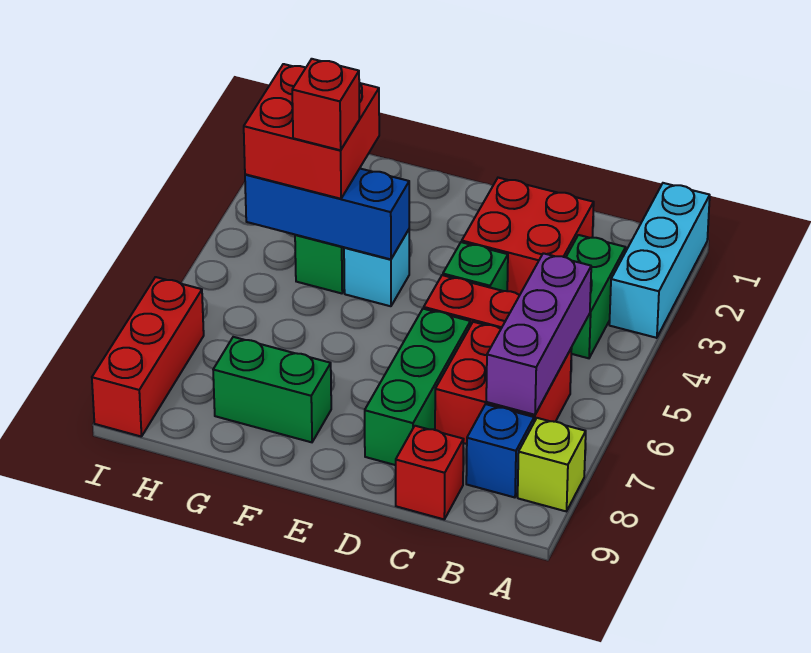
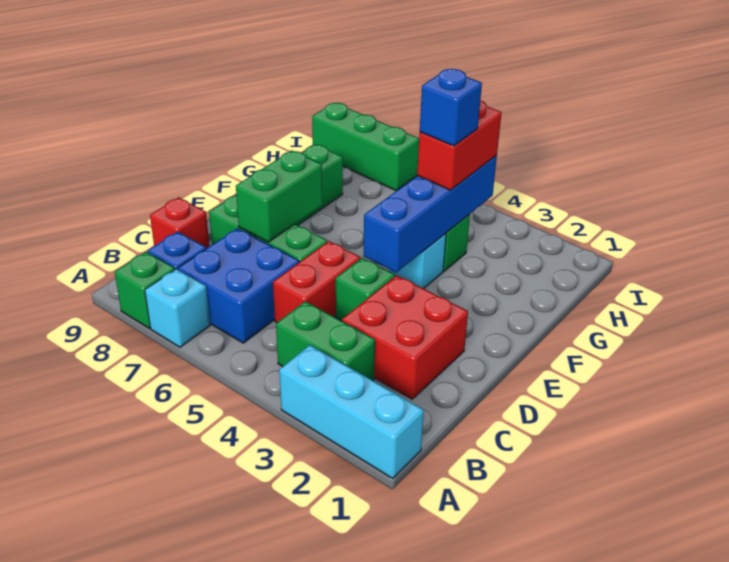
none -> cyan 1x1 brick [145,269,210,347]
lime 1x1 brick [518,418,586,511] -> green 1x1 brick [115,252,175,328]
purple 1x3 brick [486,253,591,415] -> none
red 2x2 brick [435,322,572,444] -> blue 2x2 brick [178,228,299,343]
none -> green 1x2 brick [236,151,322,242]
blue 1x3 brick [245,169,409,259] -> blue 1x4 brick [364,155,497,272]
red 2x2 brick [244,64,379,199] -> red 1x2 brick [417,100,502,190]
red 1x1 brick [292,59,359,150] -> blue 1x1 brick [420,69,482,146]
red 1x3 brick [92,277,204,437] -> green 1x3 brick [312,103,419,191]

